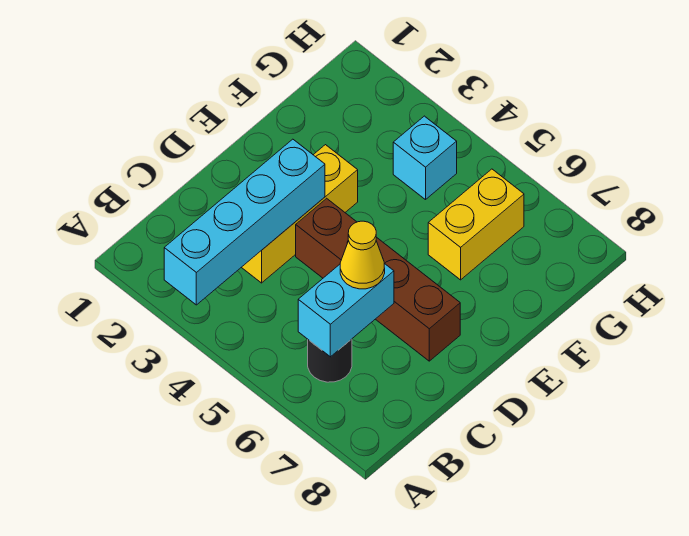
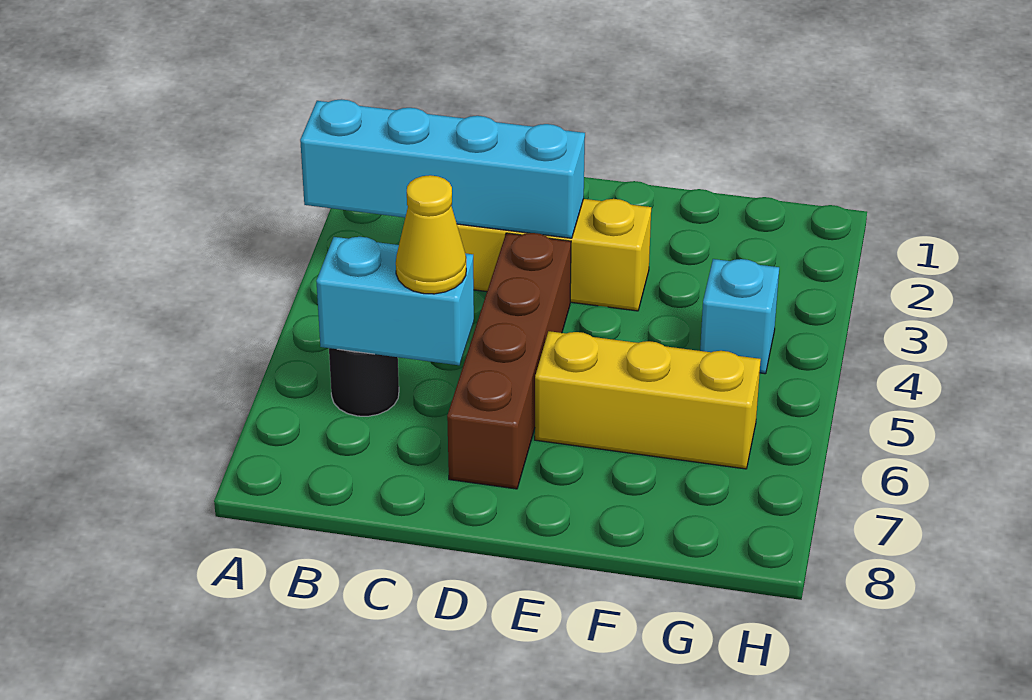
yellow 1x2 brick [428,169,524,280] -> yellow 1x3 brick [535,331,761,469]

